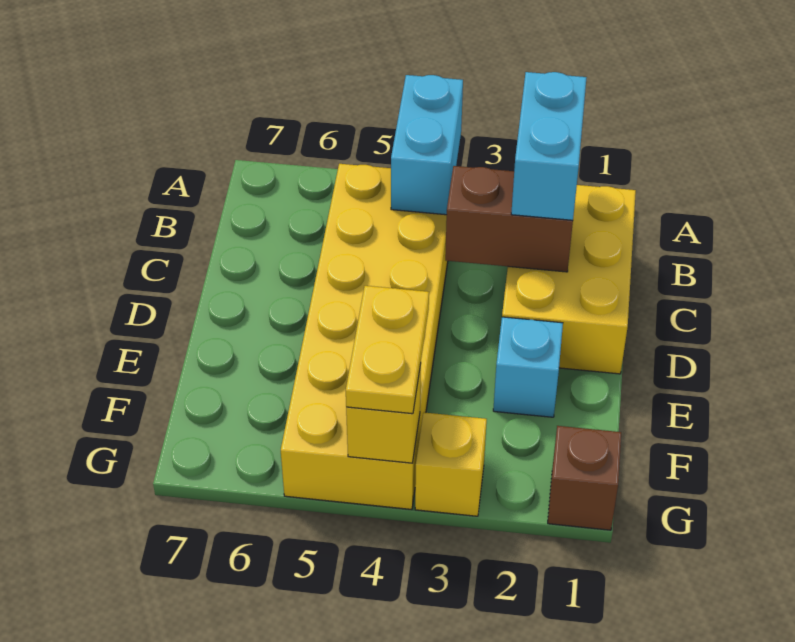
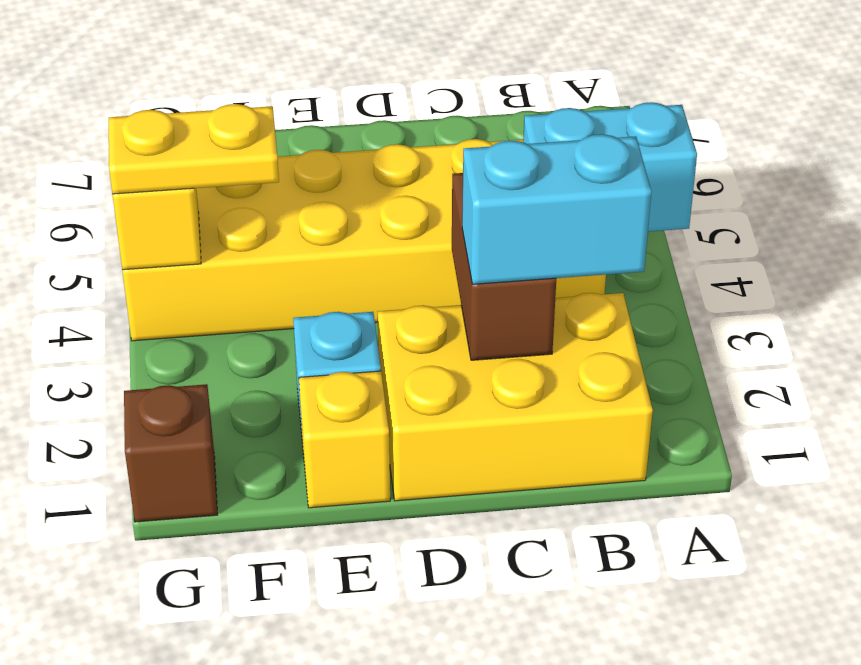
yellow 1x1 brick [415,412,487,516] -> yellow 1x1 brick moved to [299,371,390,508]

